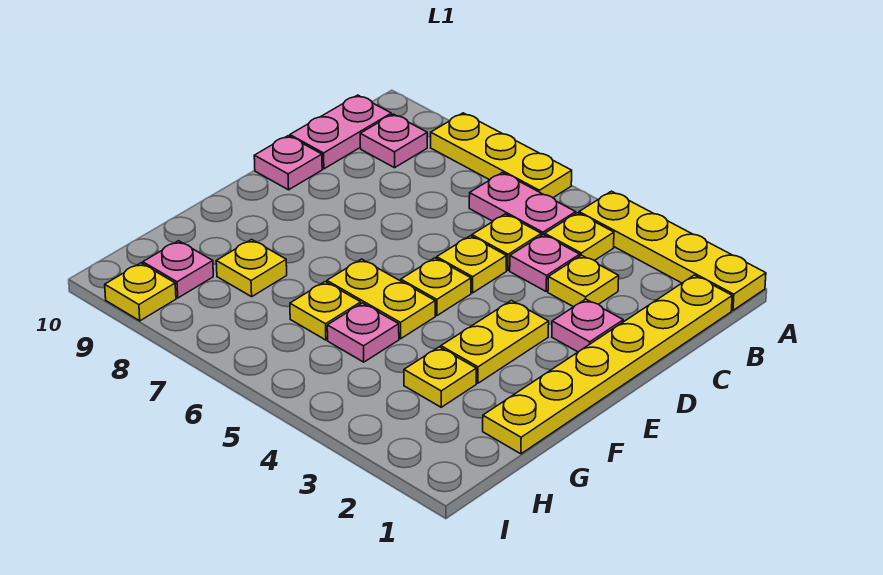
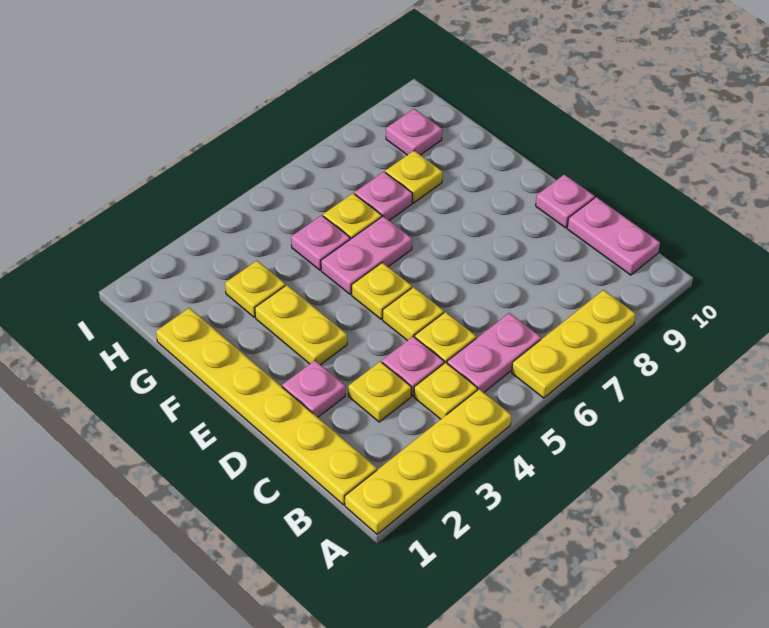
pink 1x1 plate [360,114,427,168] -> pink 1x1 plate moved to [355,172,412,220]
yellow 1x2 plate [327,259,435,339] -> pink 1x2 plate [321,216,412,294]
yellow 1x1 plate [105,263,176,321] -> none

